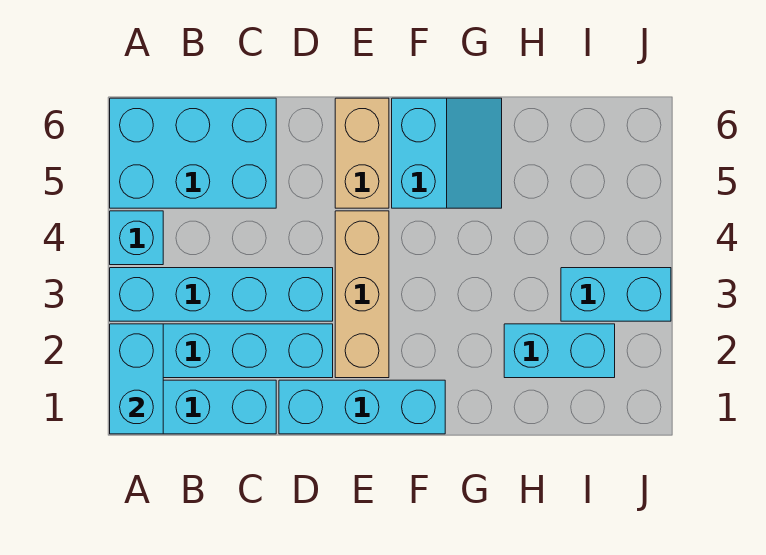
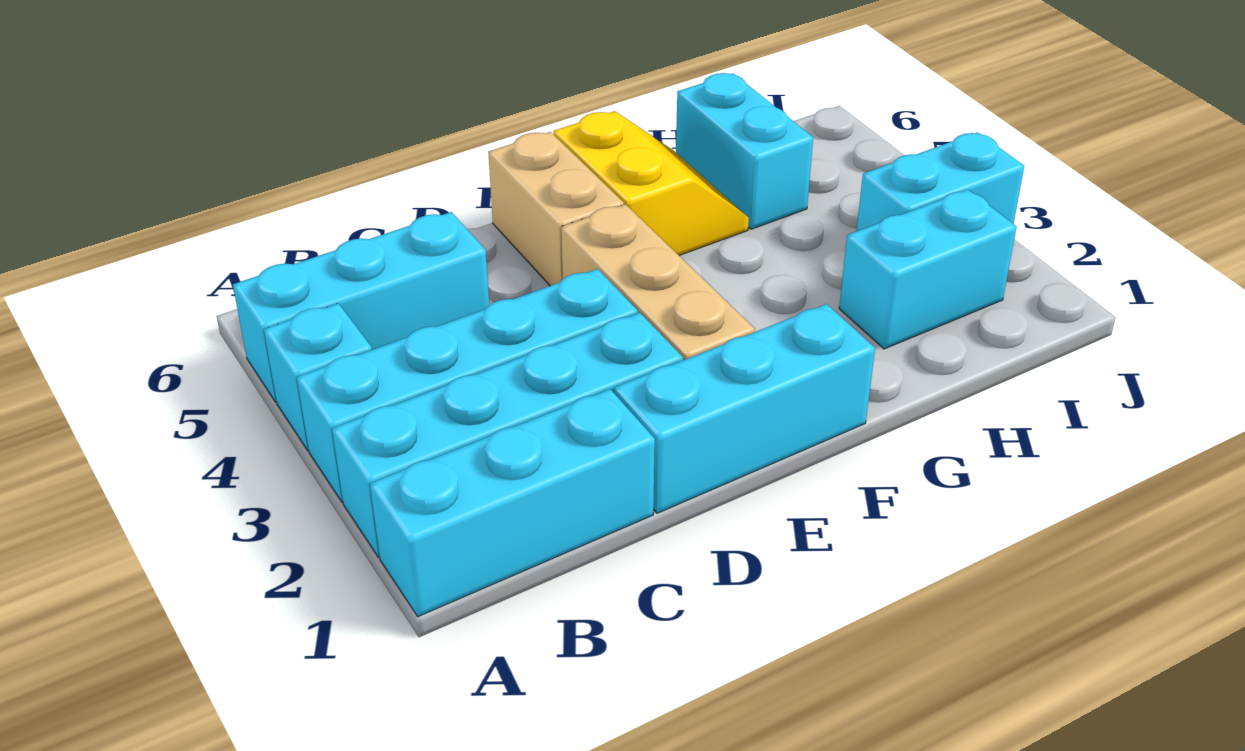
cyan 1x2 brick [110,324,163,434] -> cyan 1x2 brick moved to [676,73,813,229]
cyan 2x3 brick [110,98,276,208] -> cyan 1x3 brick [233,212,489,402]
cyan 2x2 slope [392,98,502,208] -> yellow 2x2 slope [554,111,749,255]

